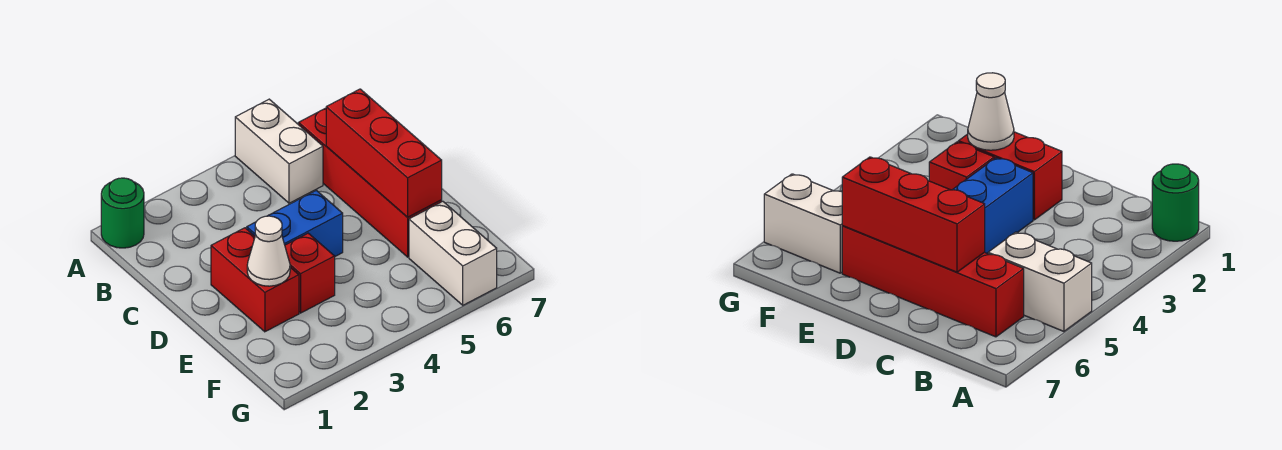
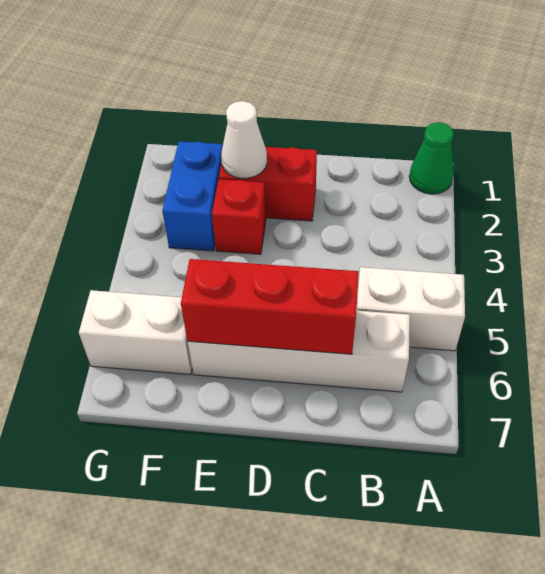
green 1x1 round brick [101,178,144,248] -> green 1x1 cone [409,122,454,194]
red 1x4 brick [299,108,442,257] -> white 1x4 brick [188,310,410,392]
blue 1x2 brick [247,190,343,256] -> blue 1x2 brick moved to [162,141,223,251]

